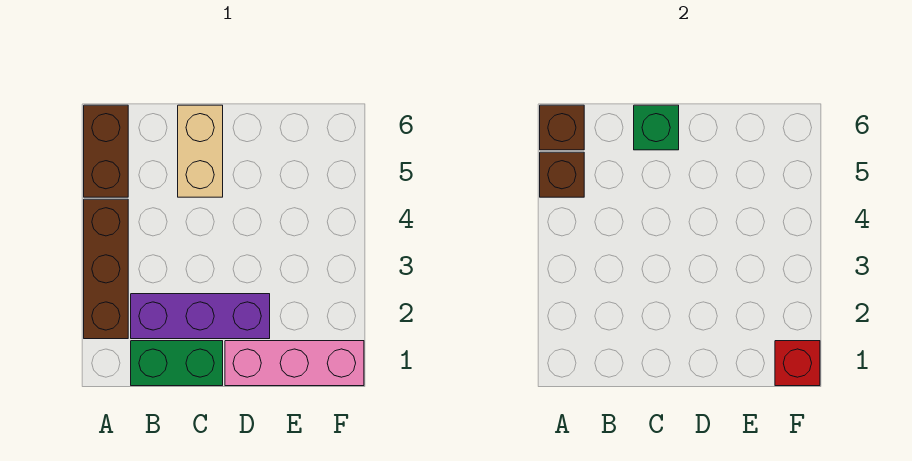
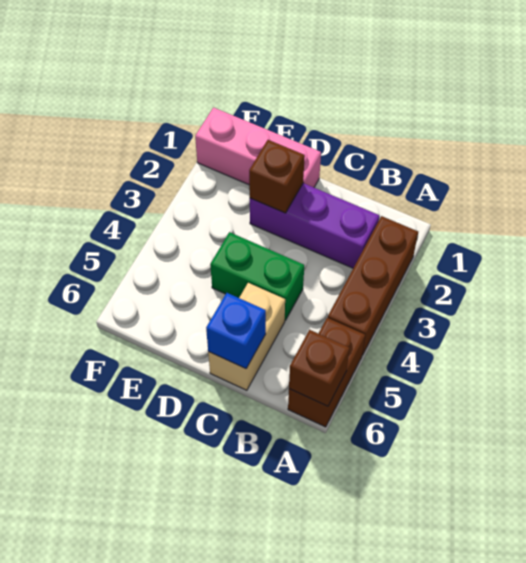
brown 1x1 brick [540,152,584,197] -> brown 1x1 brick moved to [249,140,305,213]
green 1x2 brick [131,341,223,386] -> green 1x2 brick moved to [210,232,304,320]
green 1x1 brick [634,105,679,150] -> blue 1x1 brick [206,293,266,369]
red 1x1 brick [775,341,820,386] -> none

